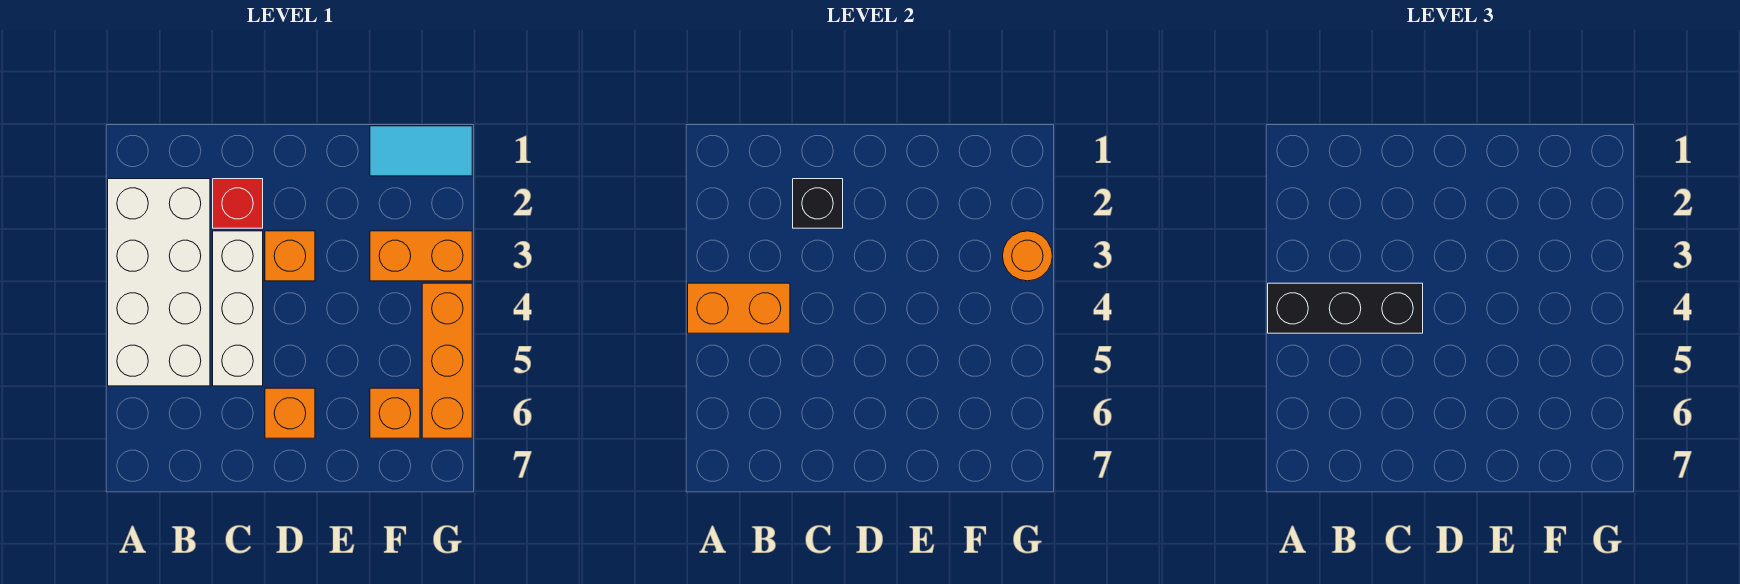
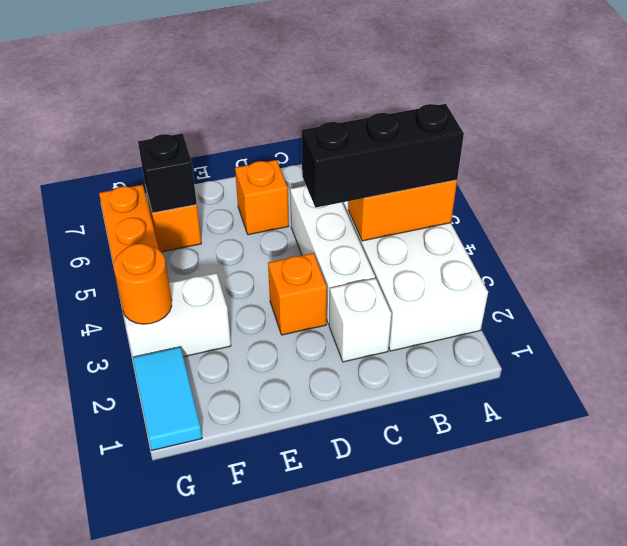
red 1x1 brick [213,179,263,228] -> white 1x1 brick [329,278,391,362]
black 1x1 brick [793,179,843,228] -> black 1x1 brick moved to [138,133,197,213]
cyan 1x2 tile [370,126,472,176] -> cyan 1x2 tile turned to [133,347,202,450]
orange 1x2 brick [370,231,472,281] -> white 1x2 brick [123,273,231,357]

